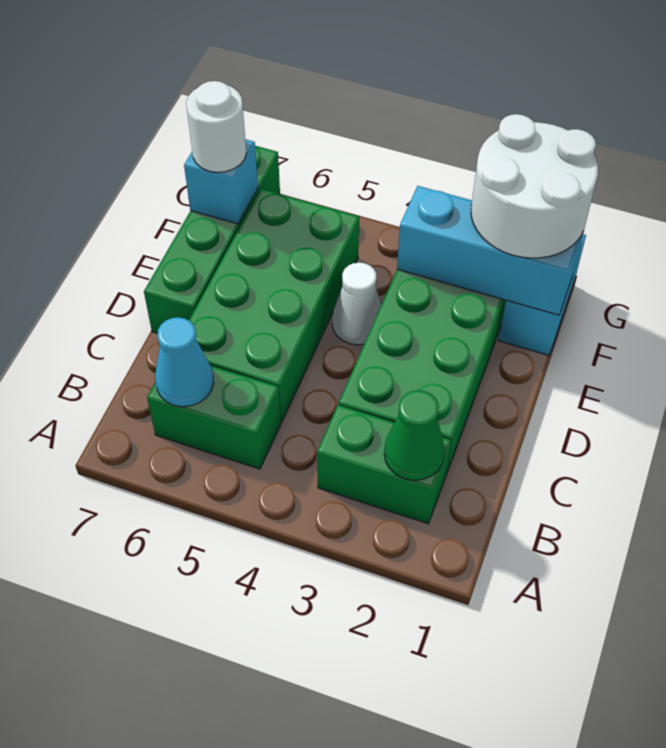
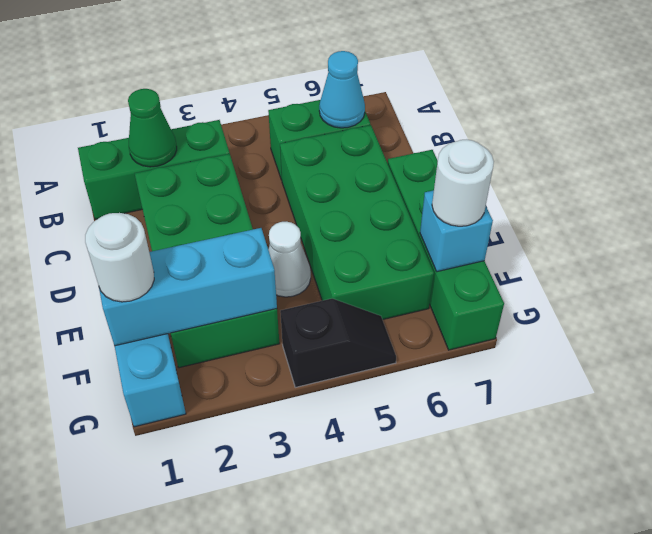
green 1x2 brick [317,405,451,524] -> green 1x3 brick [78,120,230,219]
white 2x2 round brick [471,114,598,258] -> white 1x1 round brick [85,213,154,302]
none -> black 1x2 slope [280,298,396,387]

